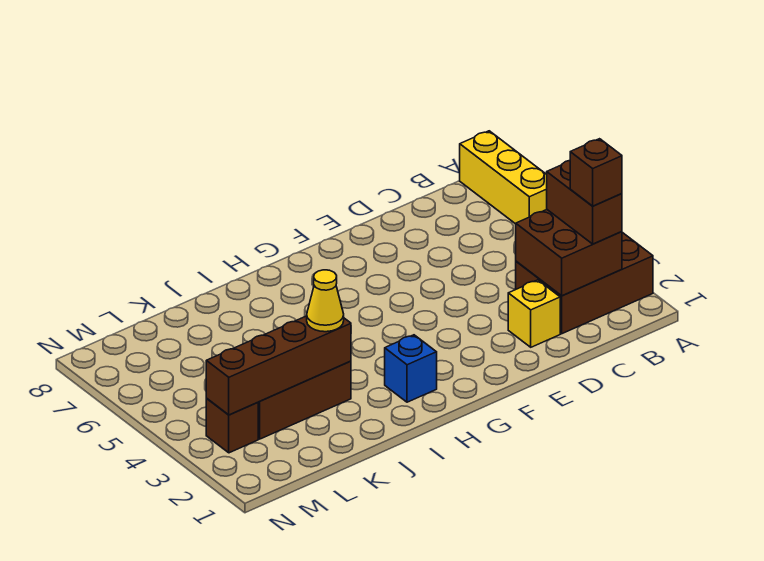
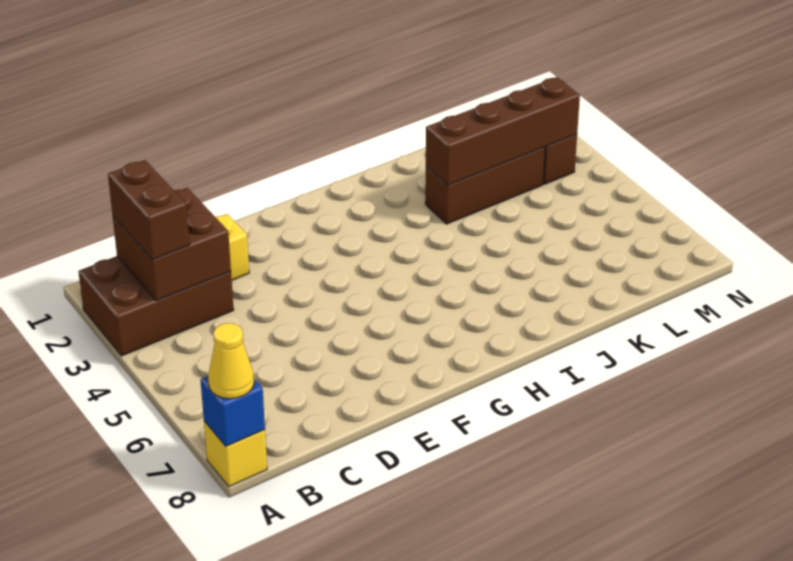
yellow 1x3 brick [460,131,547,224] -> yellow 1x1 brick [204,421,267,487]
brown 1x1 brick [570,139,622,206] -> none
blue 1x1 brick [385,335,437,402] -> blue 1x1 brick moved to [200,376,265,446]
yellow 1x1 cone [307,270,344,332] -> yellow 1x1 cone moved to [208,323,254,399]

